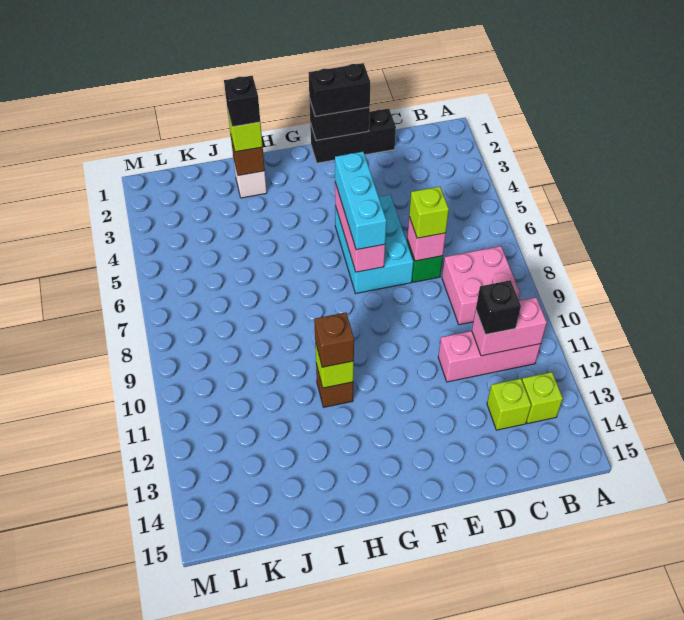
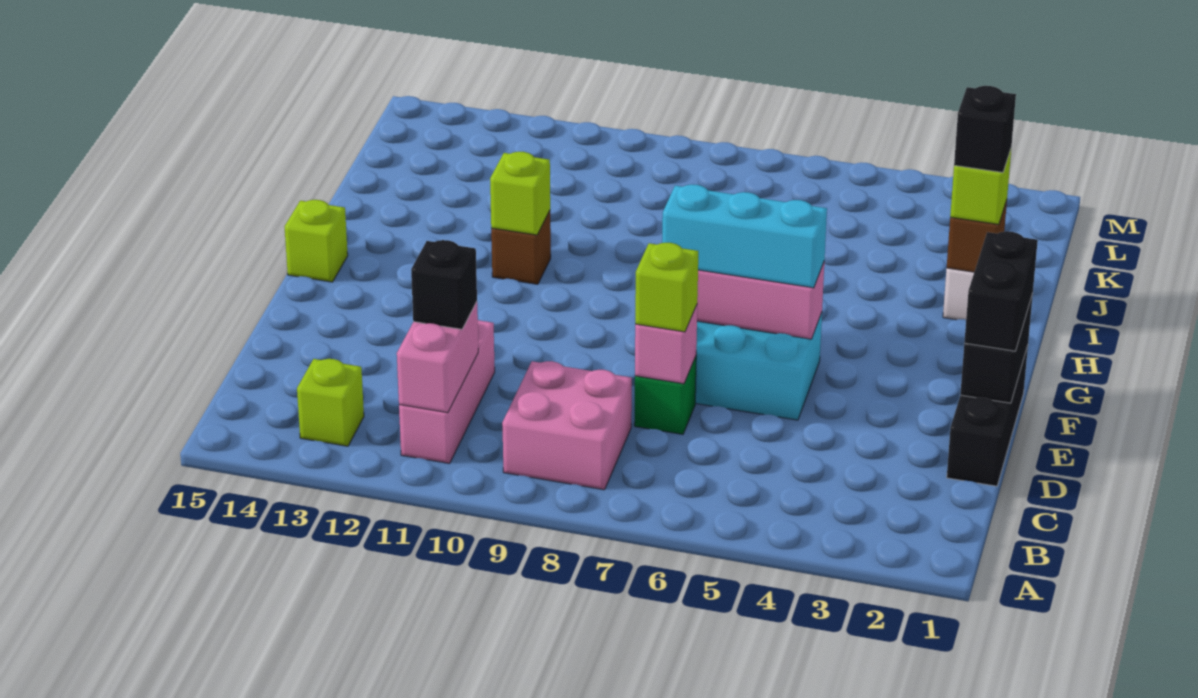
lime 1x1 brick [487,379,531,430] -> lime 1x1 brick moved to [284,200,348,282]
brown 1x1 brick [314,312,354,367] -> none

